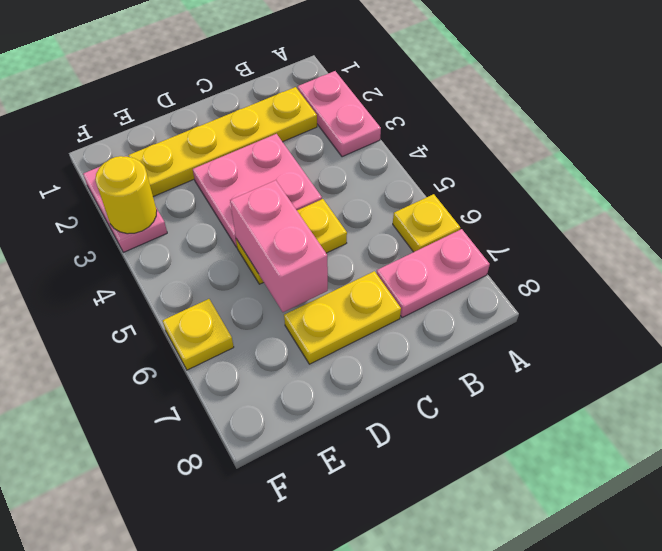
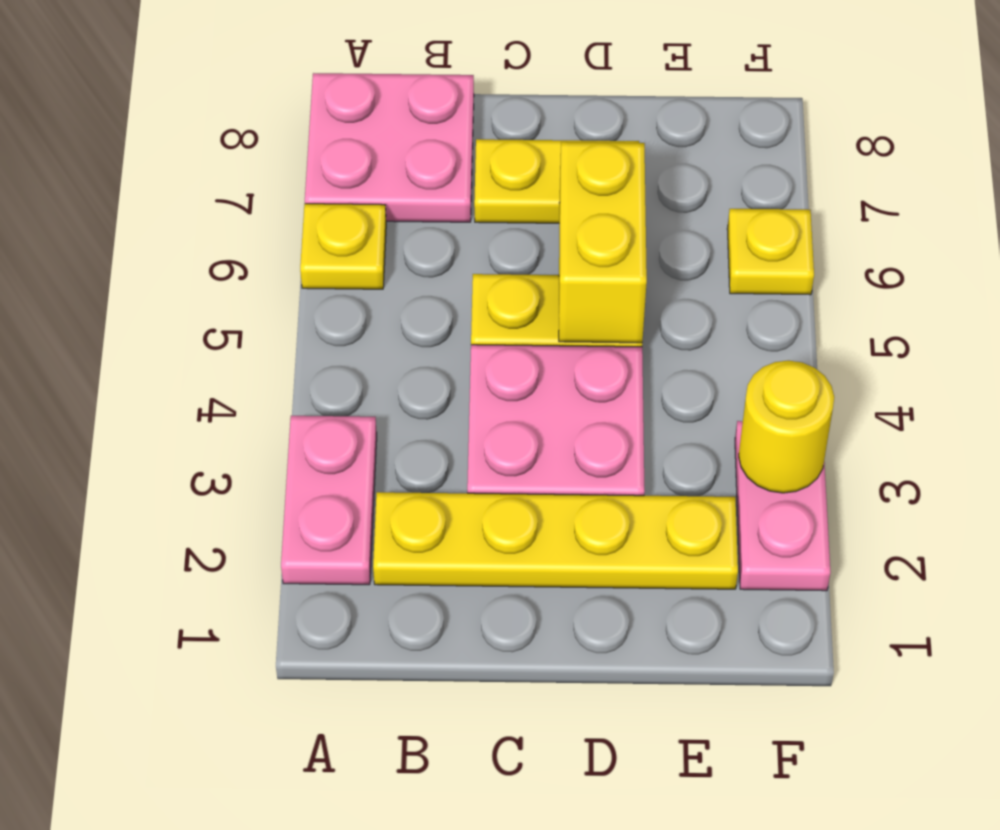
pink 1x2 plate [376,229,490,318] -> pink 2x2 plate [305,73,474,222]
pink 1x2 brick [230,180,328,312] -> yellow 1x2 brick [559,142,647,343]

